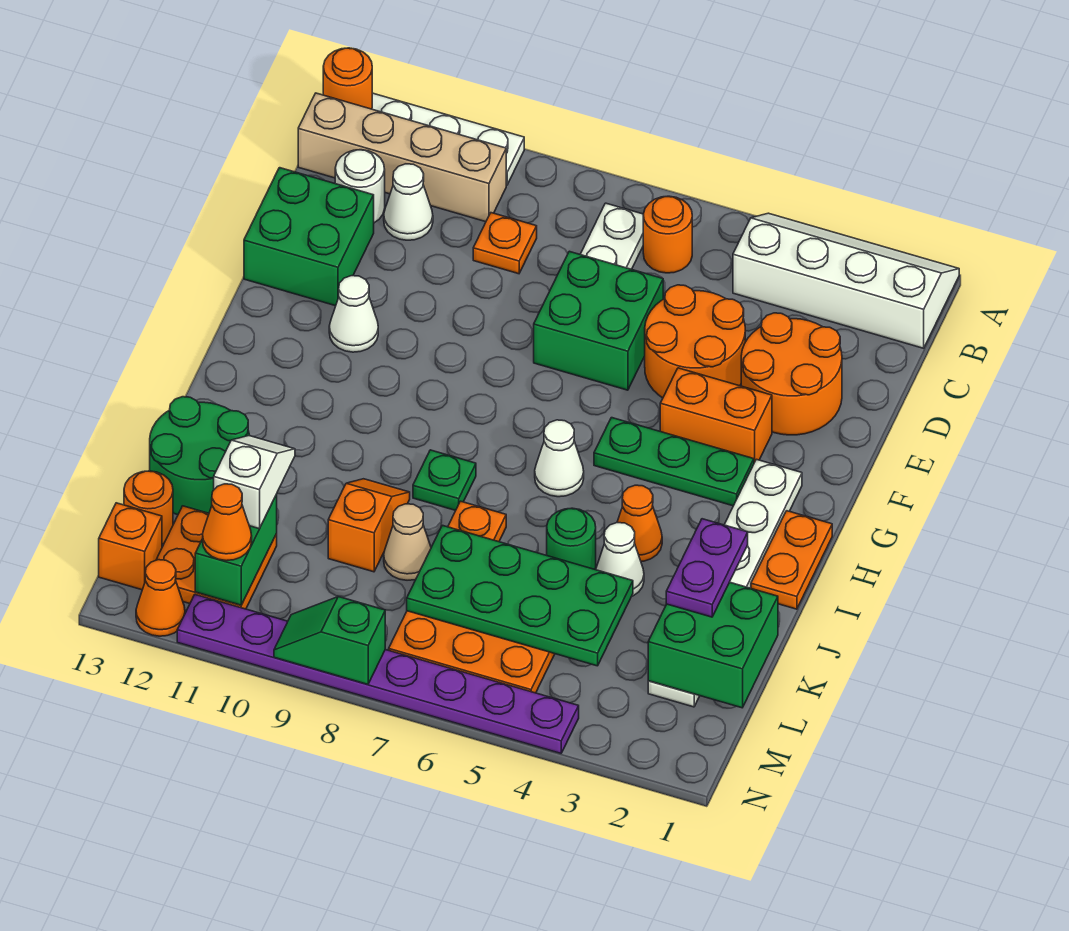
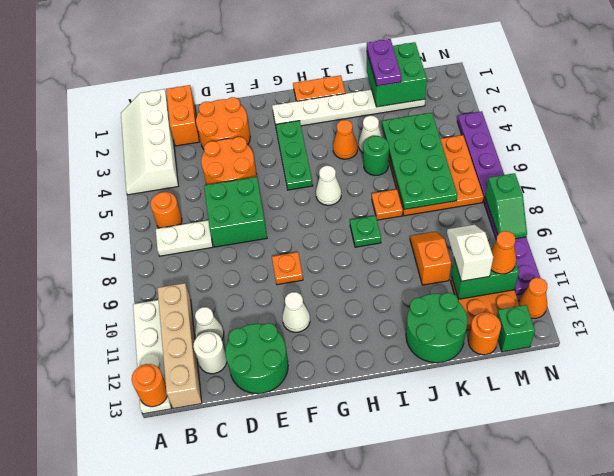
orange 1x1 plate [473,213,537,274] -> orange 1x1 plate moved to [272,252,303,285]
green 2x2 brick [244,168,374,306] -> green 2x2 round brick [225,323,288,394]
orange 1x2 brick [660,368,772,463] -> orange 1x2 brick moved to [166,85,199,146]
purple 1x2 plate [666,519,748,617] -> purple 1x2 plate turned to [367,39,401,86]
orange 1x2 slope [328,479,410,572] -> orange 1x2 slope turned to [410,232,451,285]
tan 1x1 cone [384,504,431,580] -> none
white 1x2 slope [214,436,295,529] -> white 1x2 slope turned to [447,225,493,281]
orange 1x1 brick [99,503,162,590] -> green 1x1 brick [497,305,535,352]

